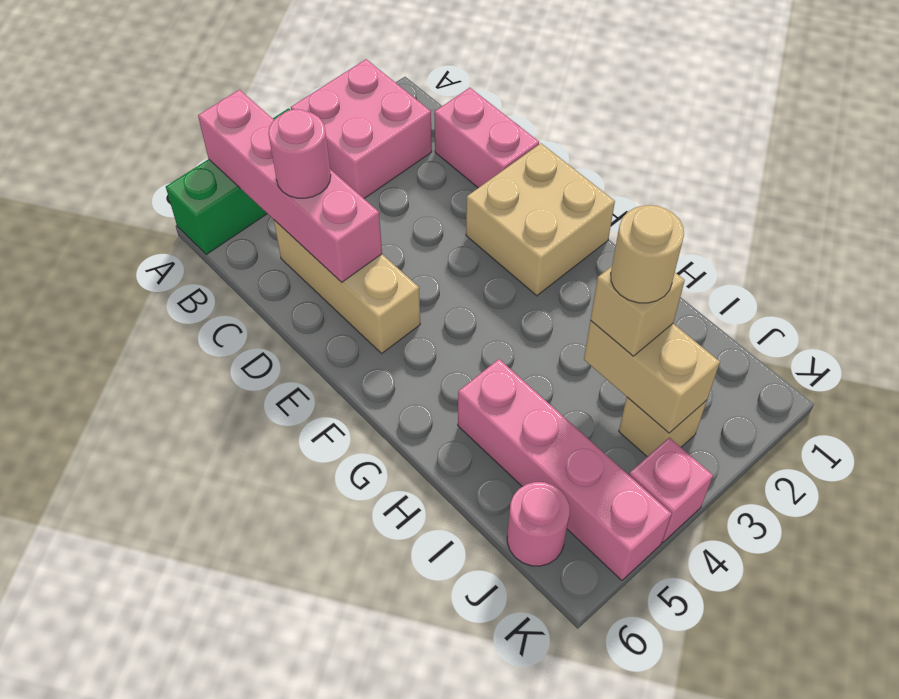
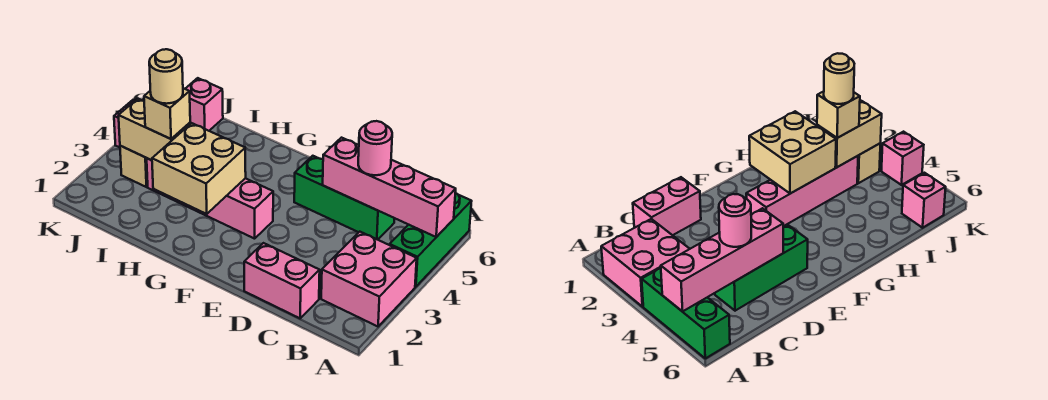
tan 1x3 brick [274,220,420,353] -> green 1x3 brick [294,156,395,240]
tan 2x2 brick [466,143,615,296] -> tan 2x2 brick moved to [152,123,246,214]
pink 1x4 brick [458,359,672,580] -> pink 1x4 brick moved to [147,158,273,239]
pink 1x1 round brick [507,482,570,566] -> pink 1x1 brick [185,78,223,131]

